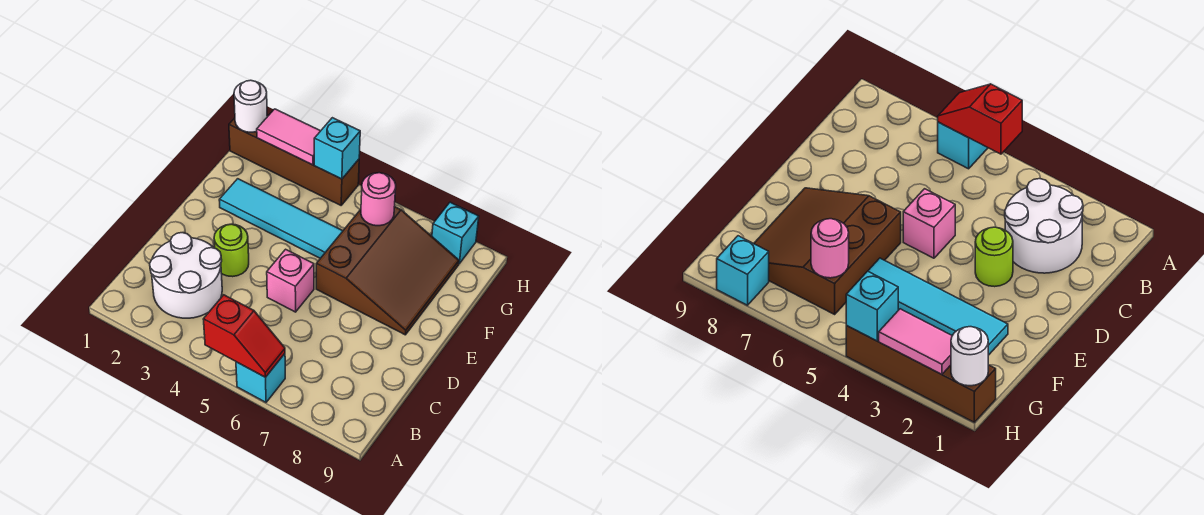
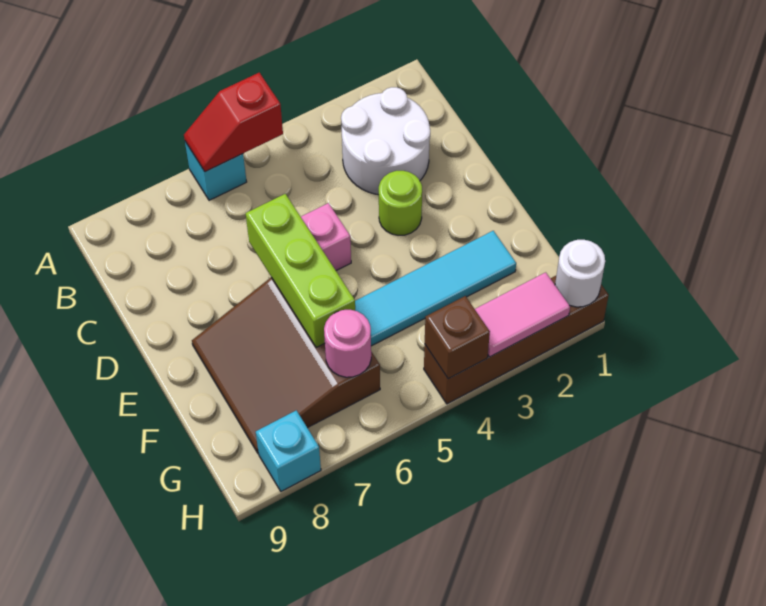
none -> lime 1x3 brick [246,194,355,348]
cyan 1x1 brick [314,118,360,179] -> brown 1x1 brick [425,296,490,379]

